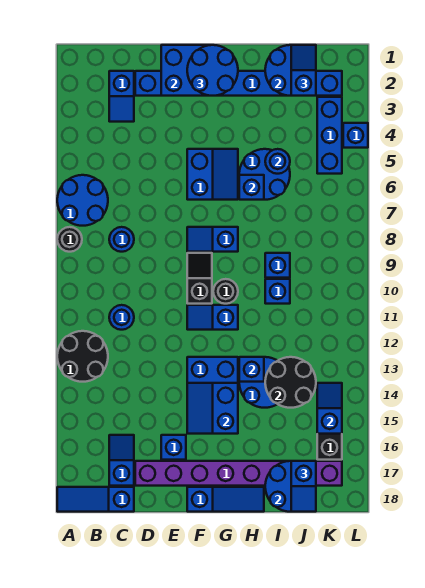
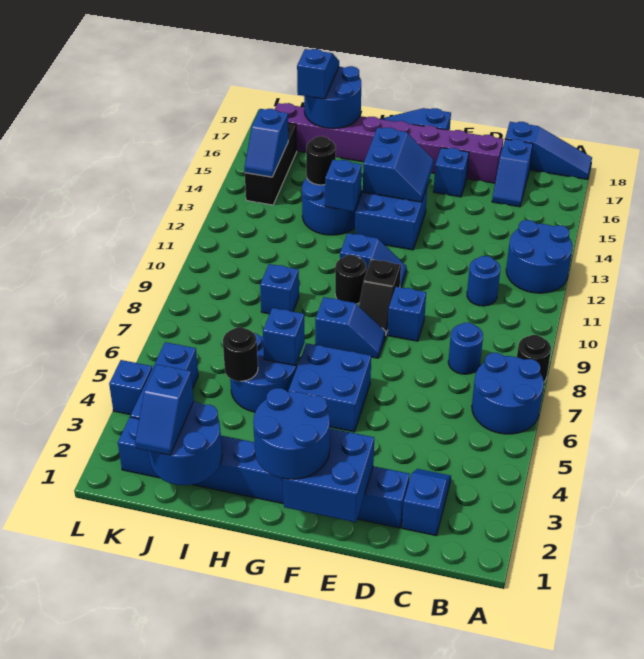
black 2x2 round brick [57,331,108,382] -> blue 2x2 round brick [506,220,572,293]
blue 2x2 slope [187,149,238,200] -> blue 2x2 brick [288,343,371,432]
blue 1x1 round brick [265,149,290,174] -> black 1x1 round brick [223,327,258,381]
blue 1x1 brick [265,279,290,304] -> blue 1x1 brick moved to [387,287,426,341]
black 2x2 round brick [265,357,316,408] -> black 1x1 round brick [306,136,336,185]

